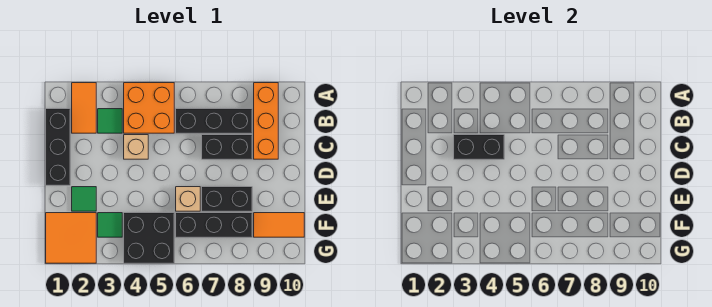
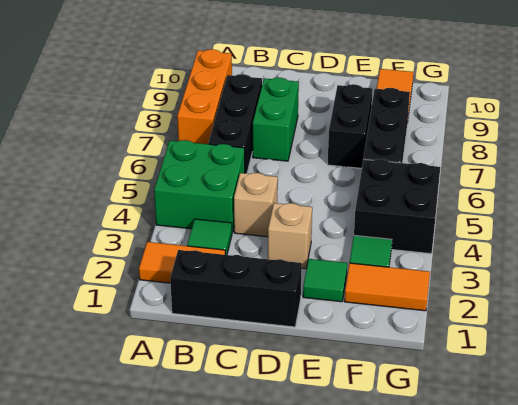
orange 2x2 brick [124,83,174,133] -> green 2x2 brick [154,140,245,233]
orange 1x3 brick [254,83,278,159] -> orange 1x3 brick turned to [177,49,232,144]
black 1x2 brick [454,135,504,159] -> none
black 1x2 brick [202,135,252,159] -> green 1x2 brick [253,78,299,161]
tan 1x1 brick [176,187,200,211] -> tan 1x1 brick moved to [268,203,312,269]
orange 2x2 tile [46,213,96,263] -> orange 1x2 tile [344,263,430,311]

